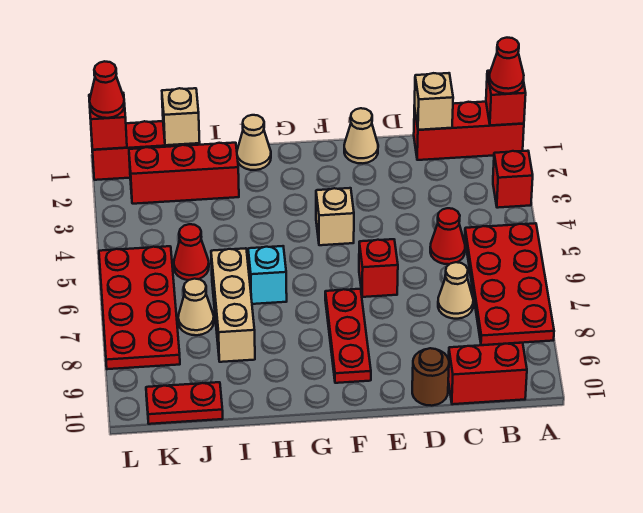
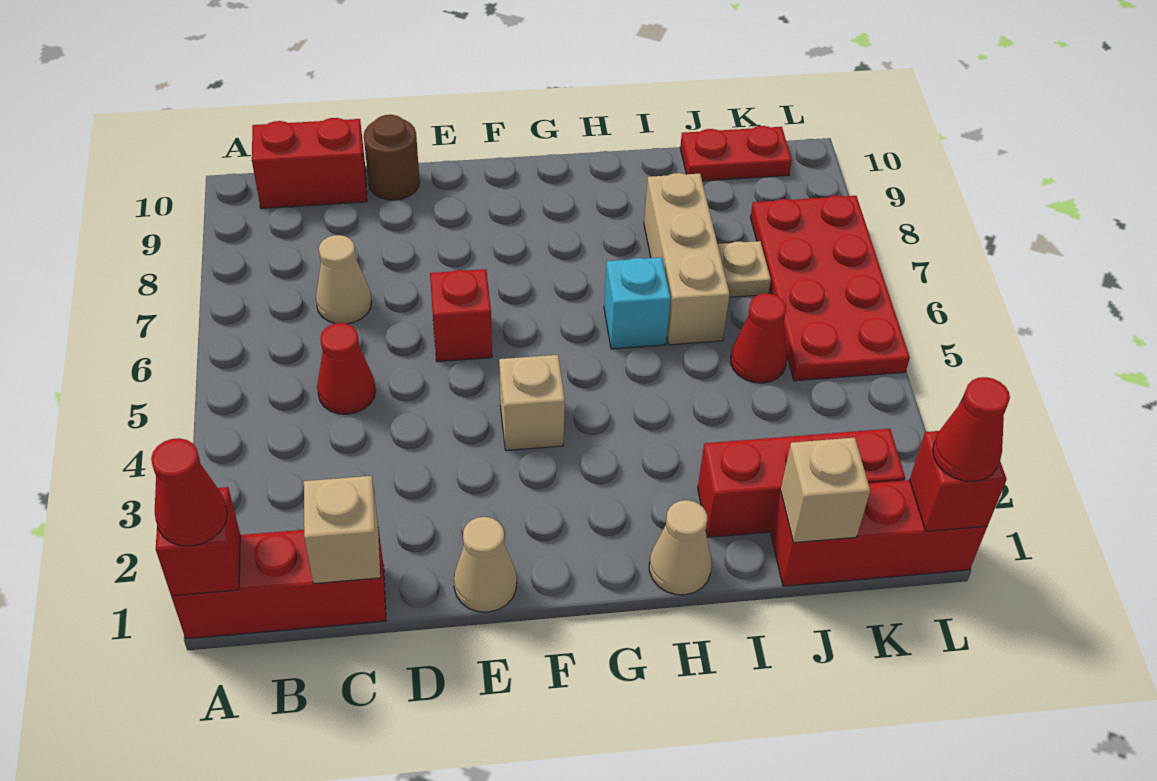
red 1x1 brick [493,151,533,208] -> none
red 2x4 plate [465,223,554,345] -> none
red 1x3 plate [325,289,371,383] -> none
tan 1x1 cone [178,279,214,335] -> tan 1x1 plate [718,241,771,297]

